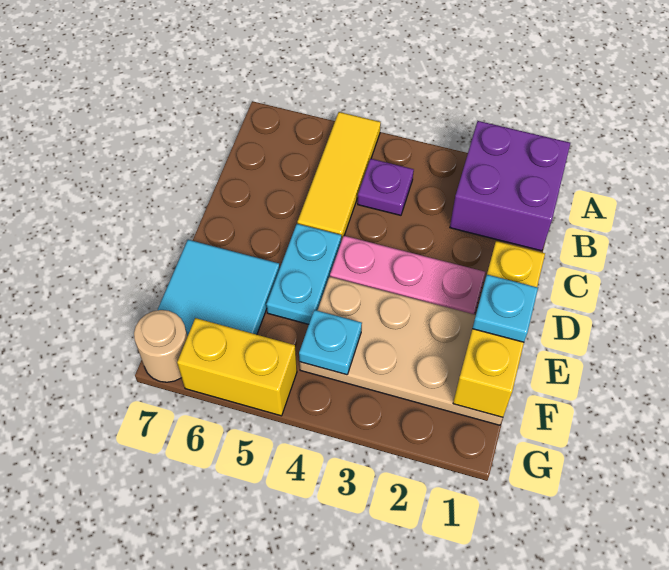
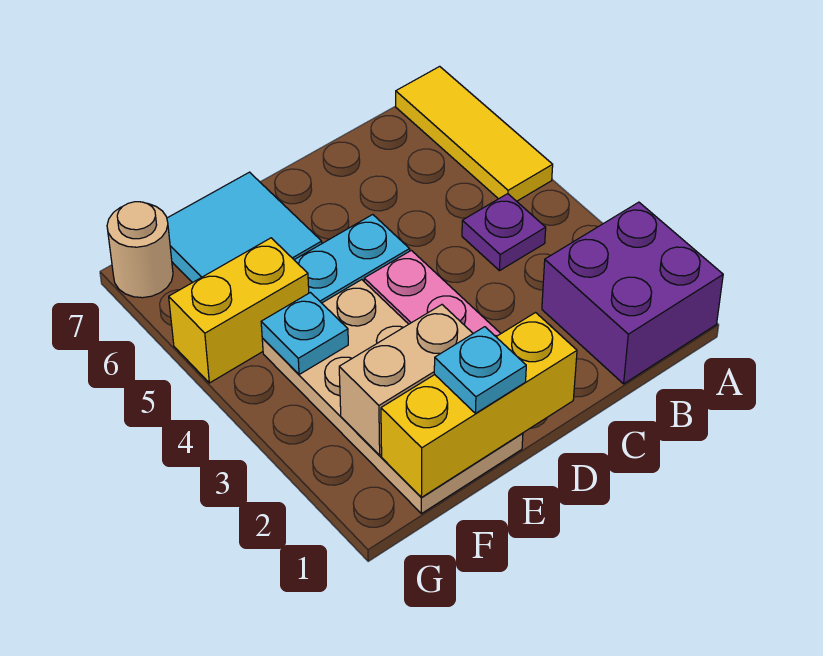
yellow 1x3 tile [297,112,381,241] -> yellow 1x3 tile turned to [396,66,553,201]
none -> tan 1x2 brick [339,305,473,455]
yellow 1x2 brick [177,318,297,416] -> yellow 1x2 brick turned to [169,238,309,383]

